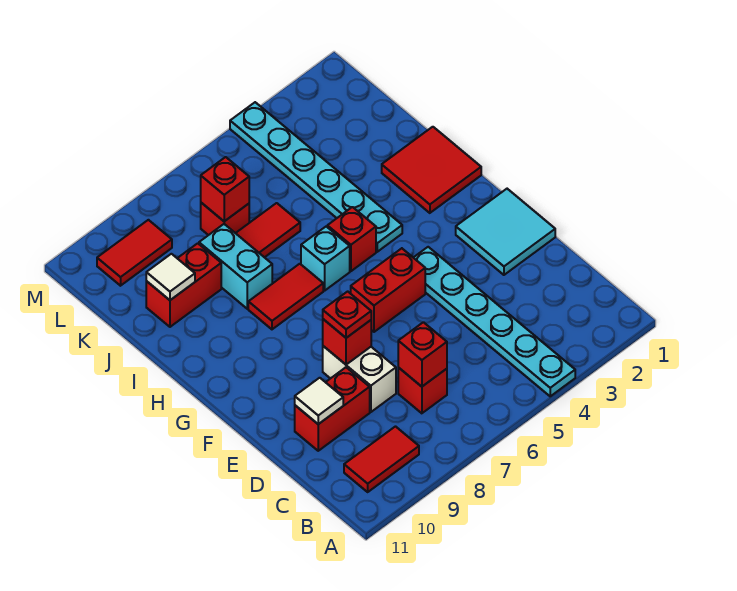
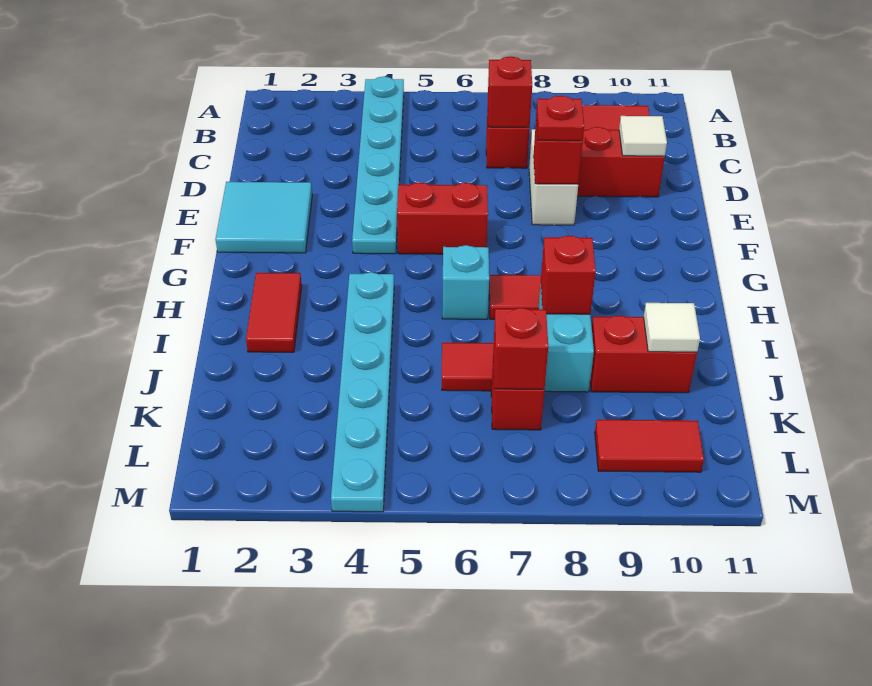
red 2x2 tile [382,127,481,213] -> red 1x2 tile [246,273,302,352]
red 1x1 brick [327,207,376,271] -> red 1x1 brick moved to [541,236,596,314]

